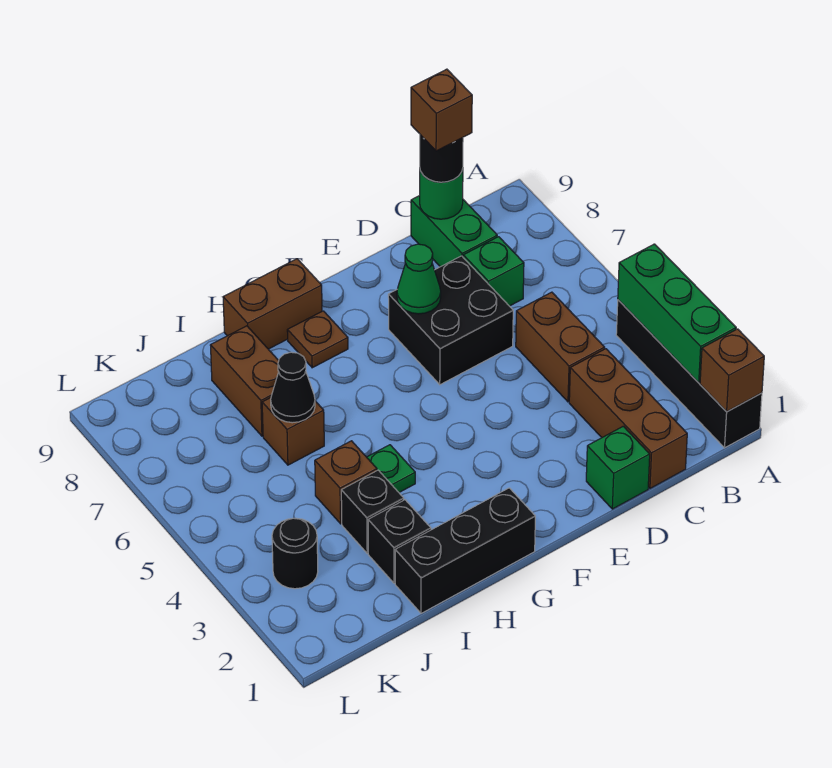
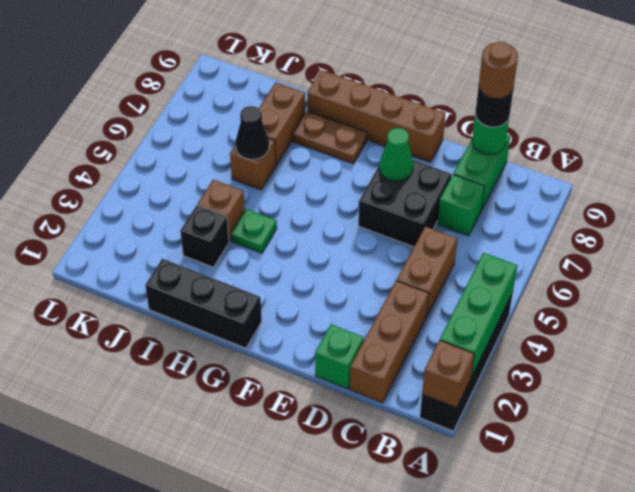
brown 1x1 brick [411,69,472,151] -> brown 1x1 round brick [479,42,518,98]
brown 1x1 plate [287,311,348,368] -> brown 1x2 plate [293,111,367,164]
brown 1x2 brick [223,259,322,349] -> brown 1x4 brick [307,70,446,162]
black 1x1 brick [368,500,431,583] -> none
black 1x1 round brick [272,518,318,589] -> none

